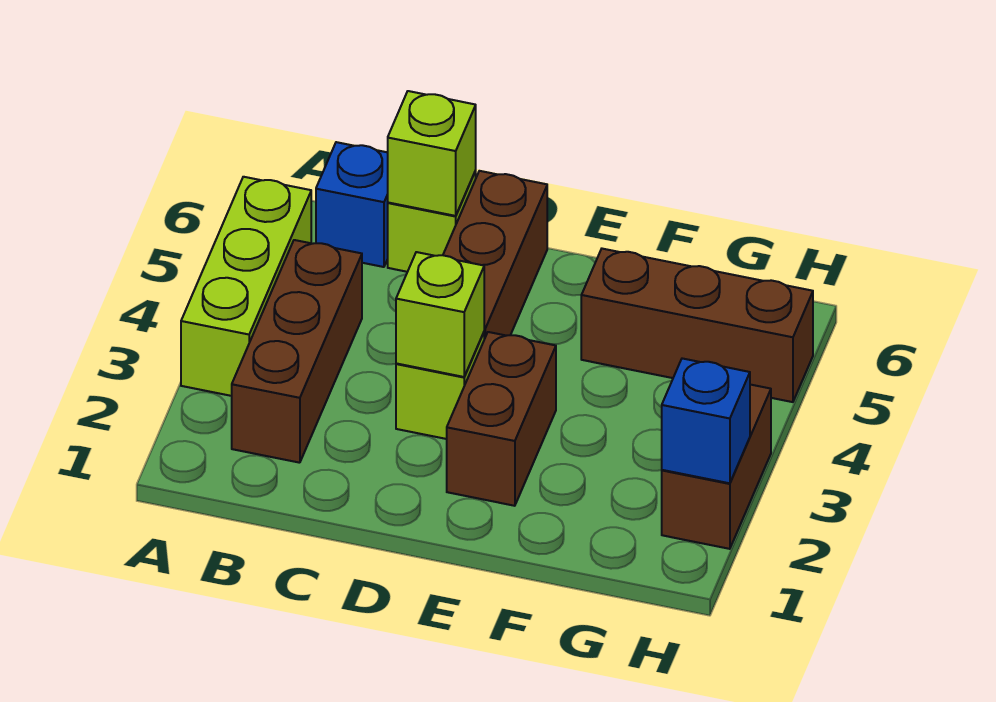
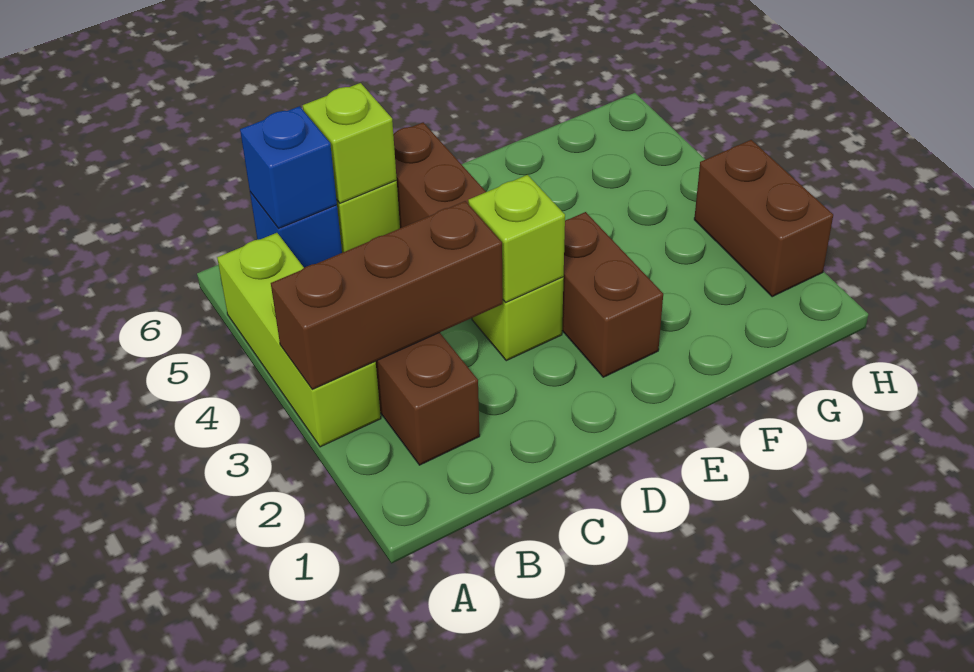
brown 1x3 brick [581,249,813,402] -> brown 1x3 brick moved to [271,201,503,389]
blue 1x1 brick [662,358,750,483] -> blue 1x1 brick moved to [240,106,337,229]

